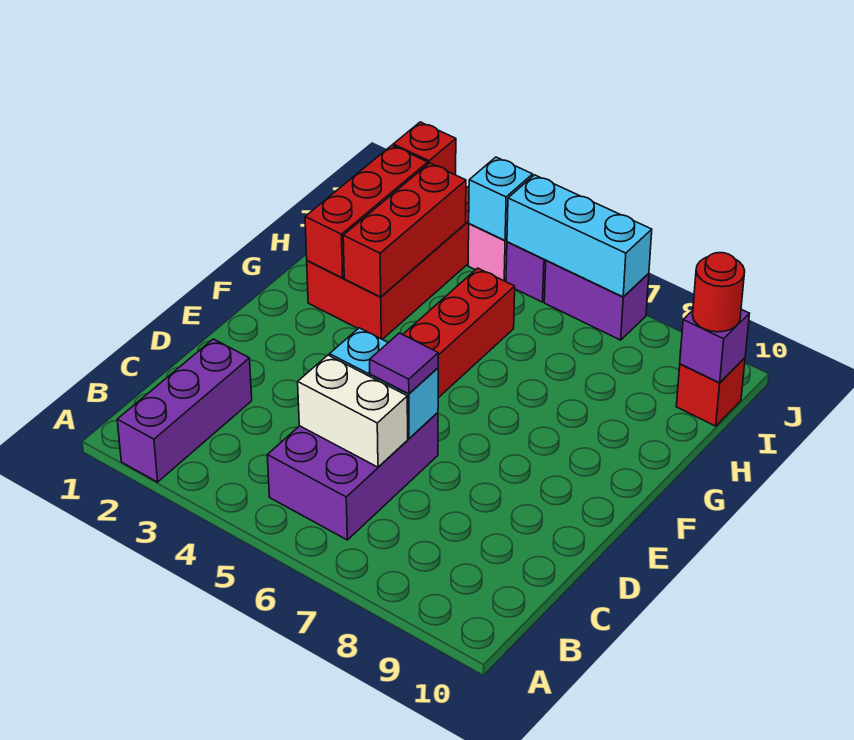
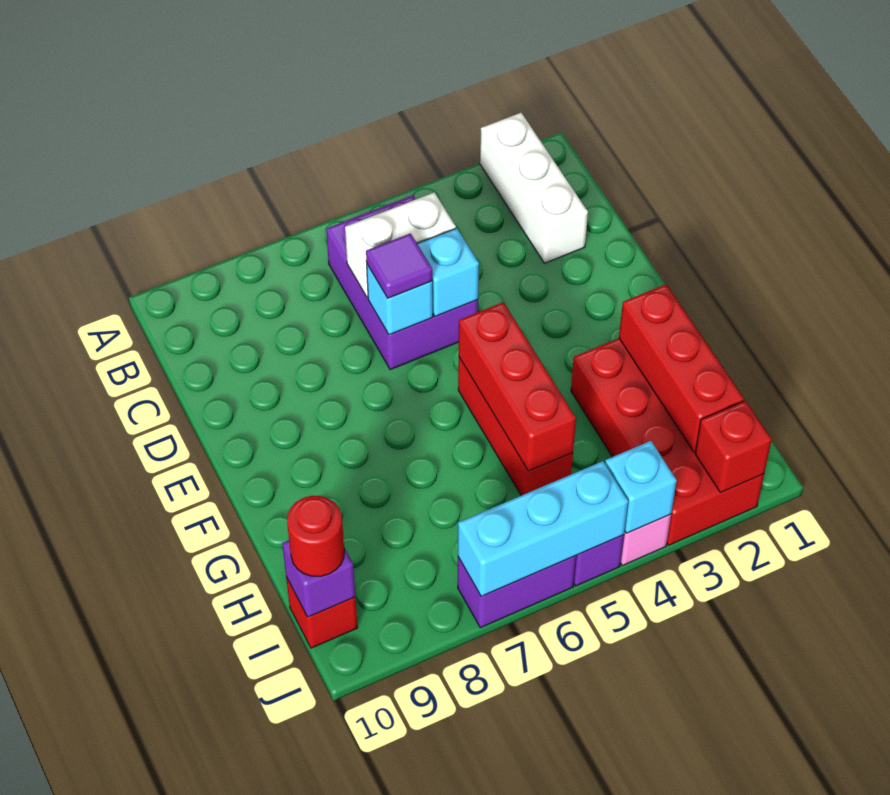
purple 1x3 brick [117,339,252,482] -> white 1x3 brick [480,113,588,263]
red 1x3 brick [343,163,466,297] -> red 1x3 brick moved to [459,302,576,471]

